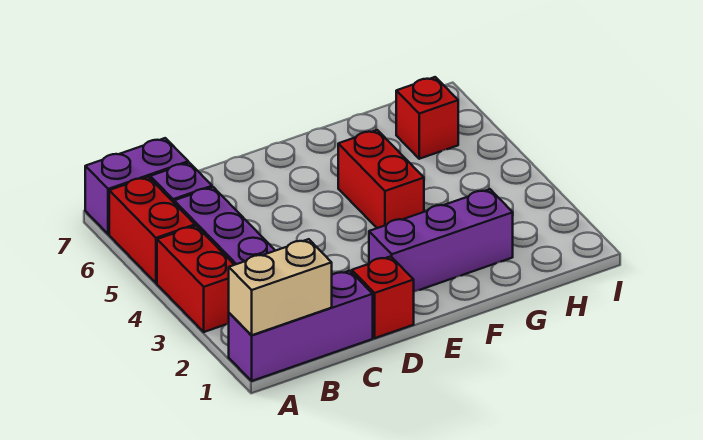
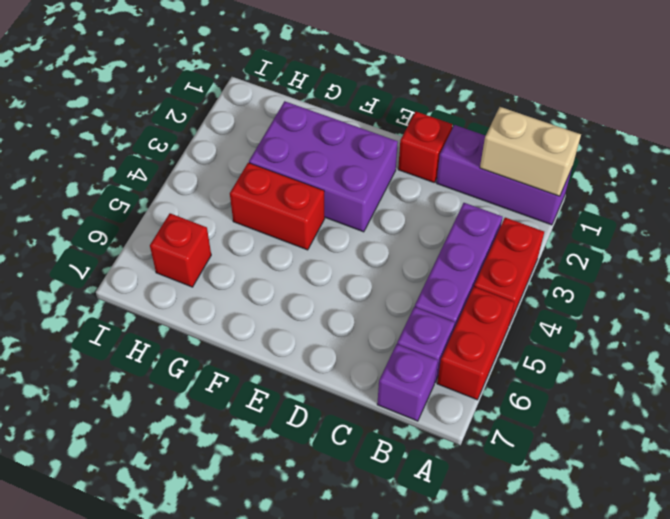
purple 1x2 brick [85,138,188,234] -> purple 1x1 brick [377,344,438,421]
purple 1x3 brick [369,189,513,292] -> purple 2x3 brick [249,101,398,232]
red 1x2 brick [338,130,424,228] -> red 1x2 brick turned to [230,163,325,250]

